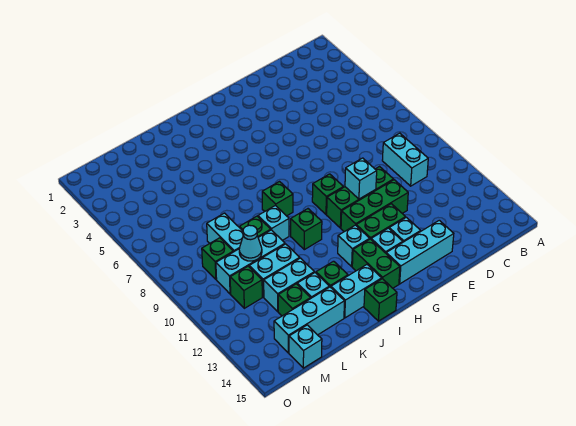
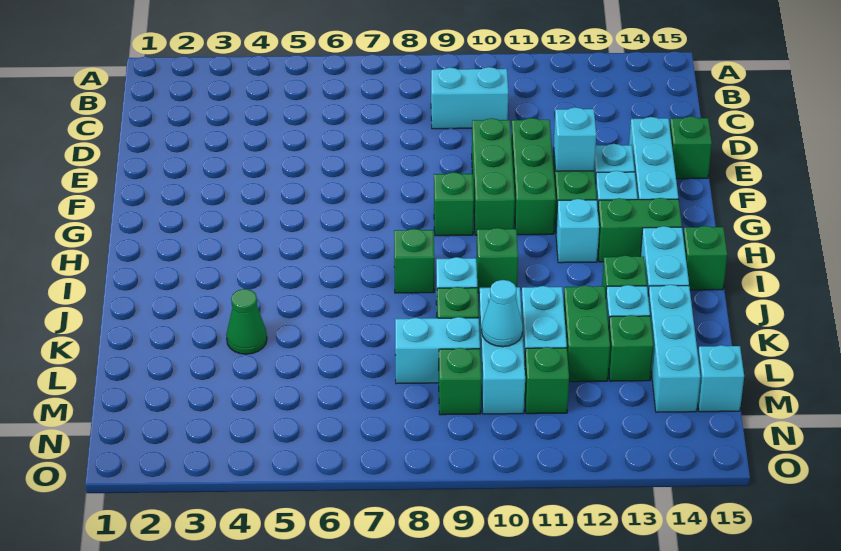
none -> green 1x1 brick [670,116,712,179]
cyan 1x1 brick [345,158,377,199] -> cyan 1x1 brick moved to [554,107,596,171]
none -> green 1x1 cone [226,289,267,354]
cyan 1x2 brick [264,258,314,311] -> green 1x2 brick [564,286,610,382]

